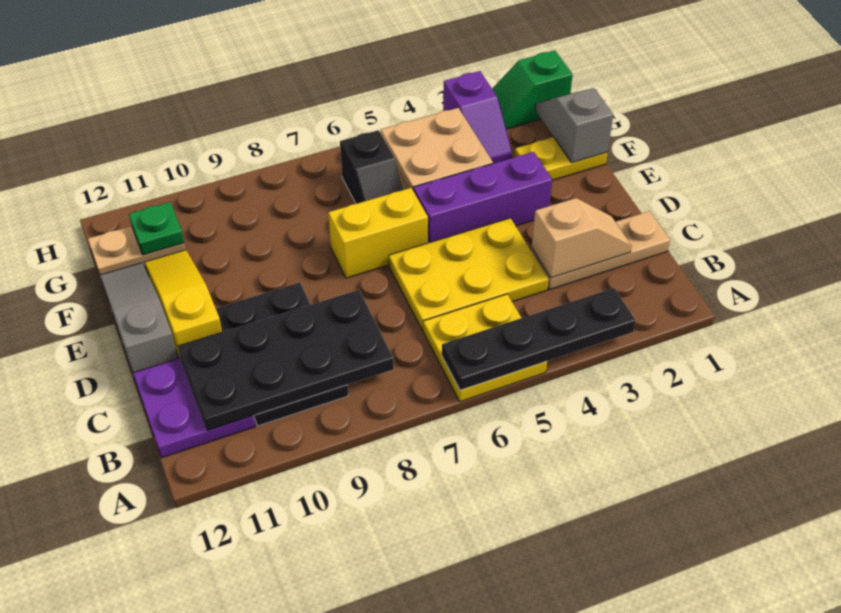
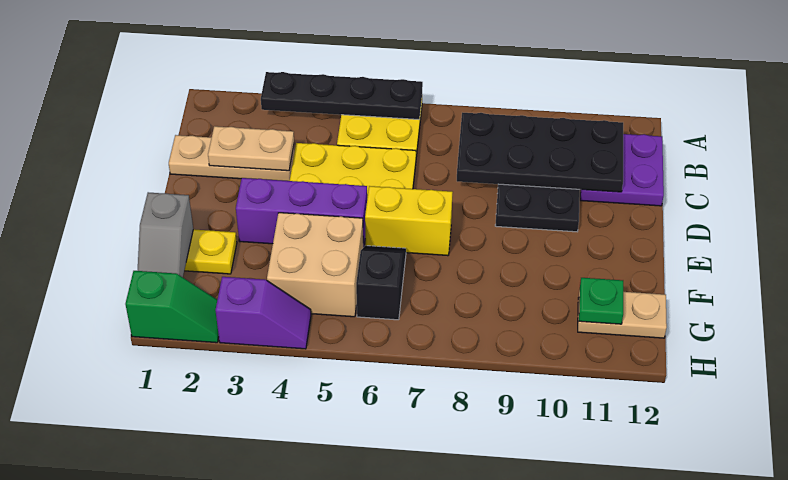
tan 1x2 slope [532,198,632,278] -> tan 1x2 plate [208,126,294,171]
yellow 1x3 slope [145,250,222,358] -> none
grey 1x3 slope [100,263,178,376] -> none
purple 1x2 slope [443,71,512,164] -> purple 1x2 slope turned to [215,277,311,349]

